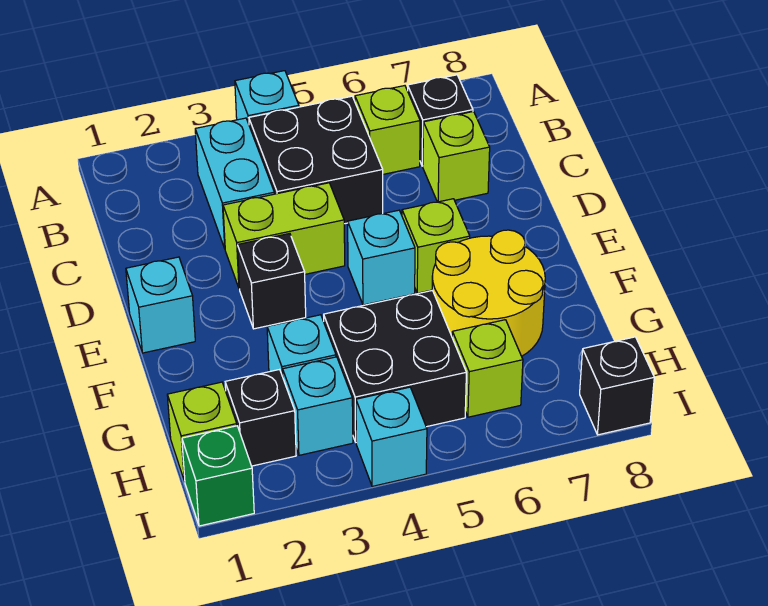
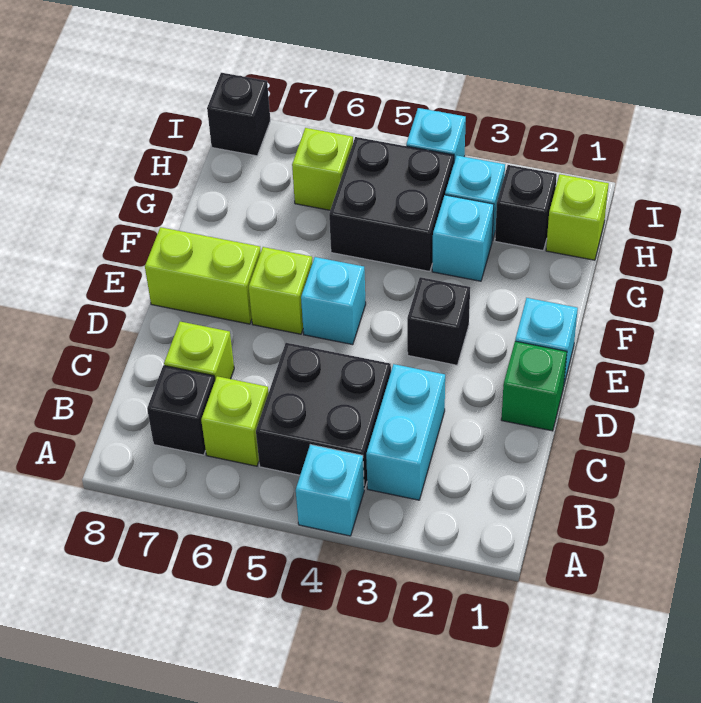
lime 1x2 brick [223,183,345,289] -> lime 1x2 brick moved to [145,227,261,324]
yellow 2x2 round brick [432,230,545,356] -> none
green 1x1 brick [182,426,254,526] -> green 1x1 brick moved to [501,341,567,431]

